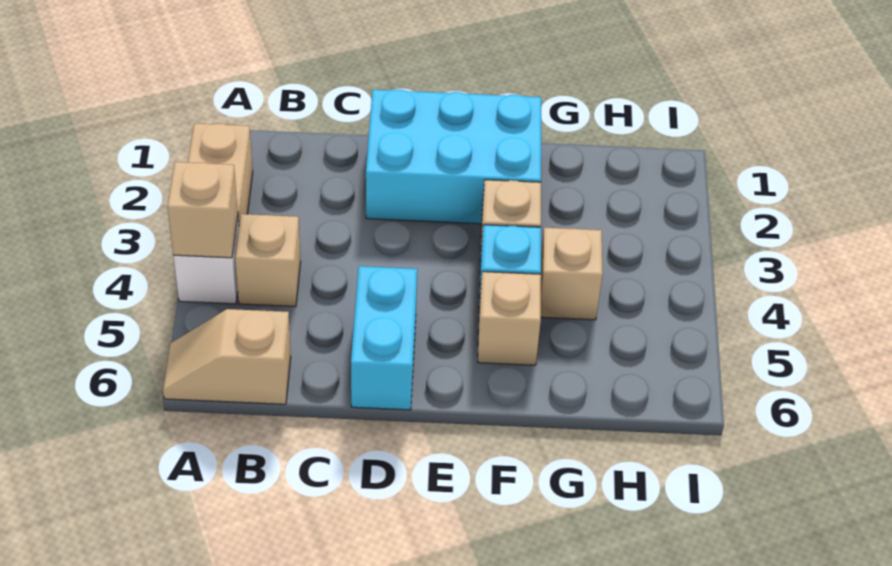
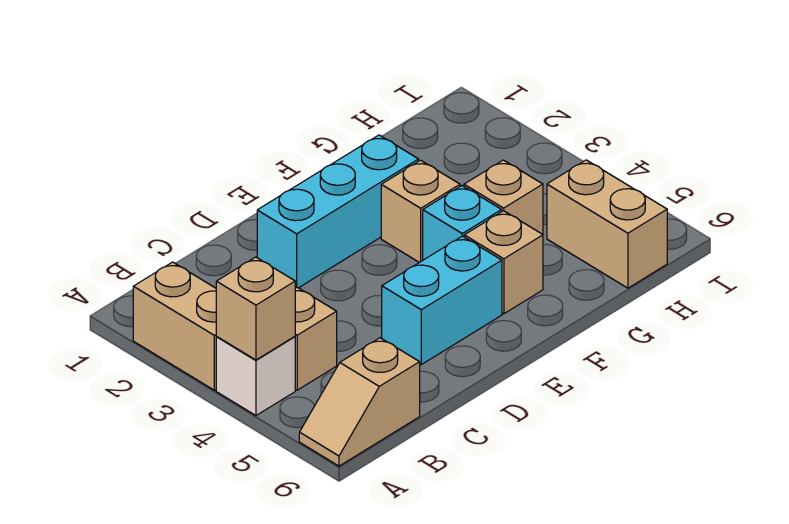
cyan 2x3 brick [366,89,541,224] -> cyan 1x3 brick [257,135,419,288]
cyan 1x2 brick [351,266,417,410] -> cyan 1x2 brick turned to [382,236,502,364]
none -> tan 1x2 brick [547,160,667,288]

